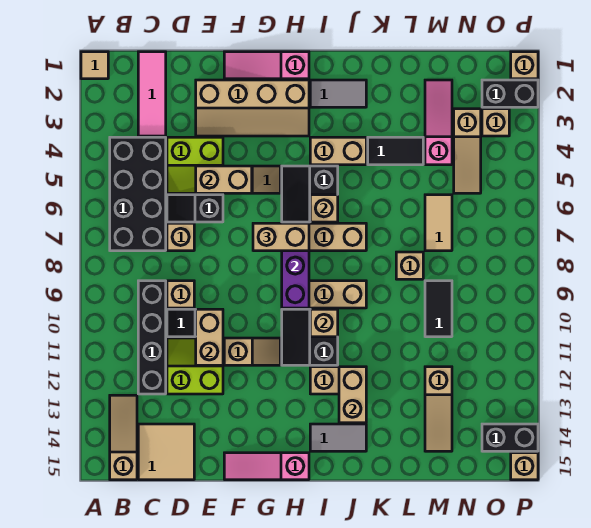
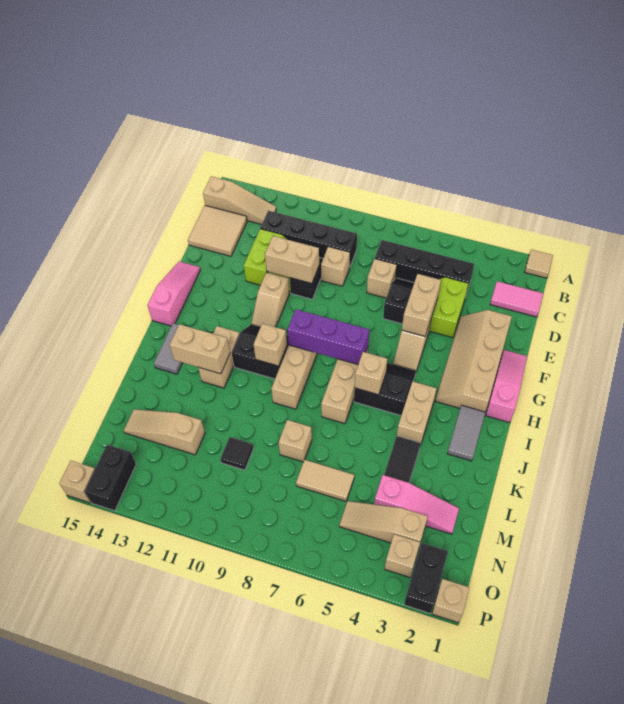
black 2x4 brick [110,137,166,251] -> black 1x4 brick [375,240,474,294]
pink 1x3 tile [138,52,166,136] -> pink 1x2 tile [490,281,543,317]
tan 1x2 brick [253,223,309,251] -> none
black 1x2 tile [425,281,452,337] -> black 1x1 tile [220,437,254,470]

